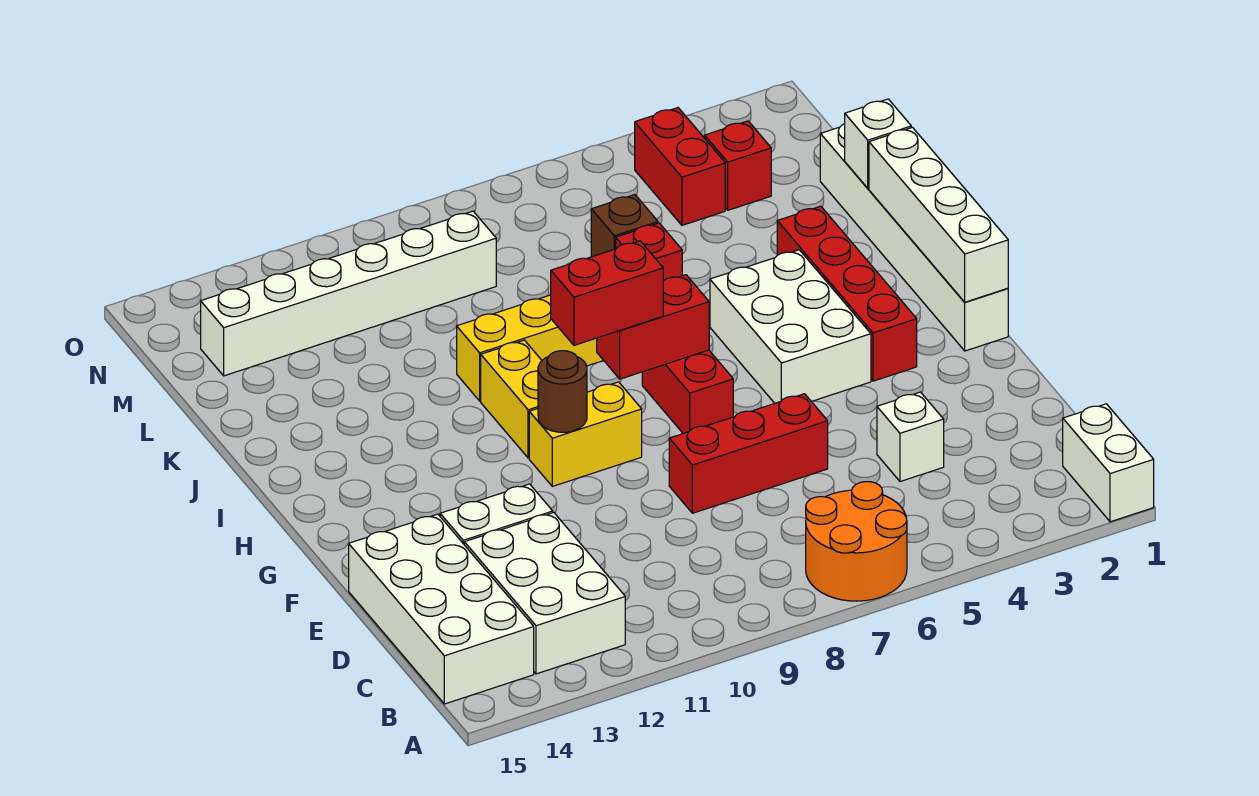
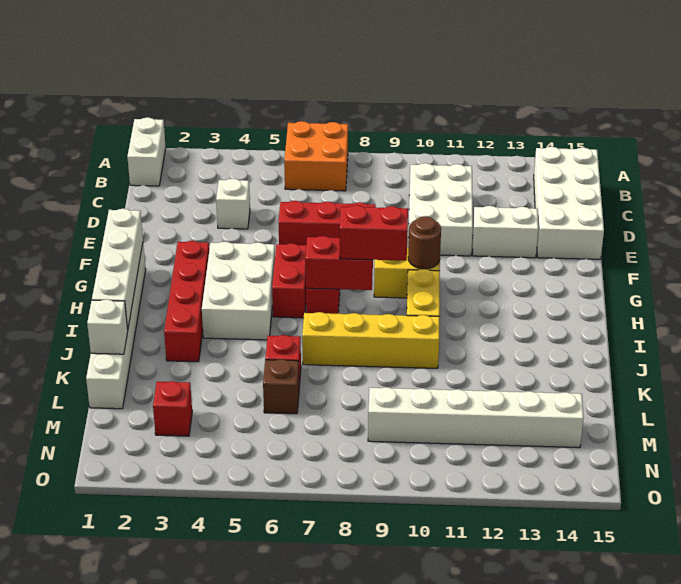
orange 2x2 round brick [806,482,907,601] -> orange 2x2 brick [284,121,348,191]
white 2x3 brick [464,513,625,674] -> white 2x3 brick moved to [408,163,473,256]
red 1x2 brick [635,108,725,225] -> red 1x2 brick moved to [272,243,306,318]

